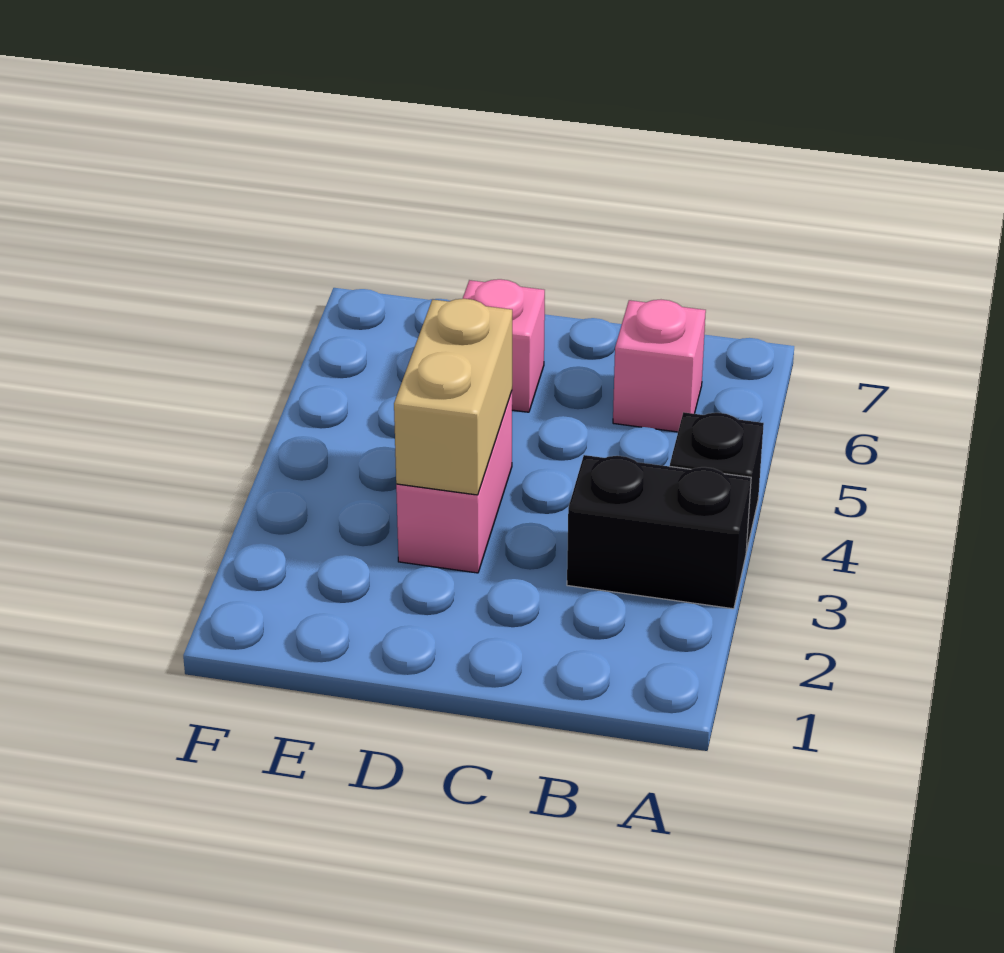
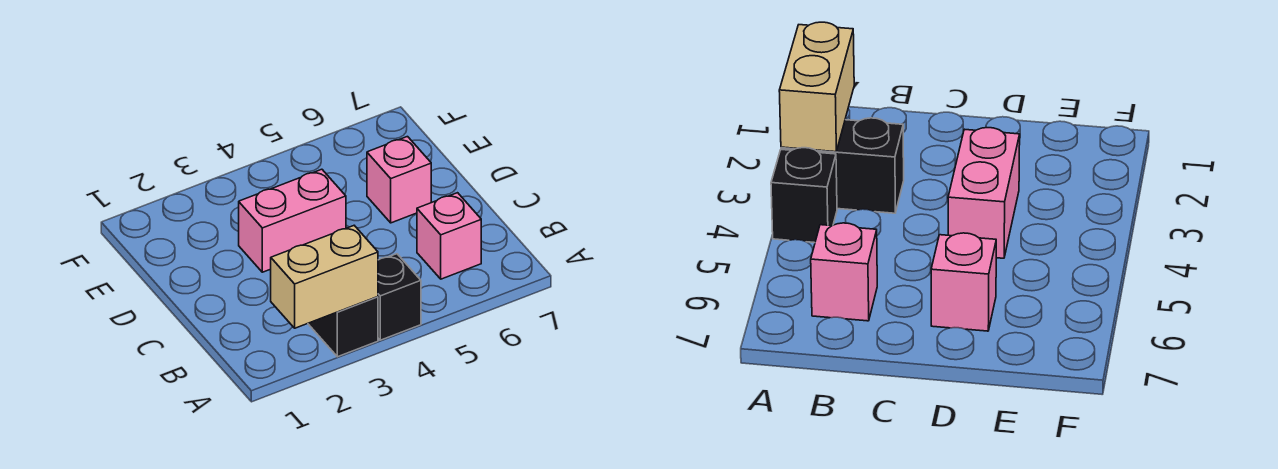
tan 1x2 brick [394,299,512,495] -> tan 1x2 brick moved to [271,226,378,328]

